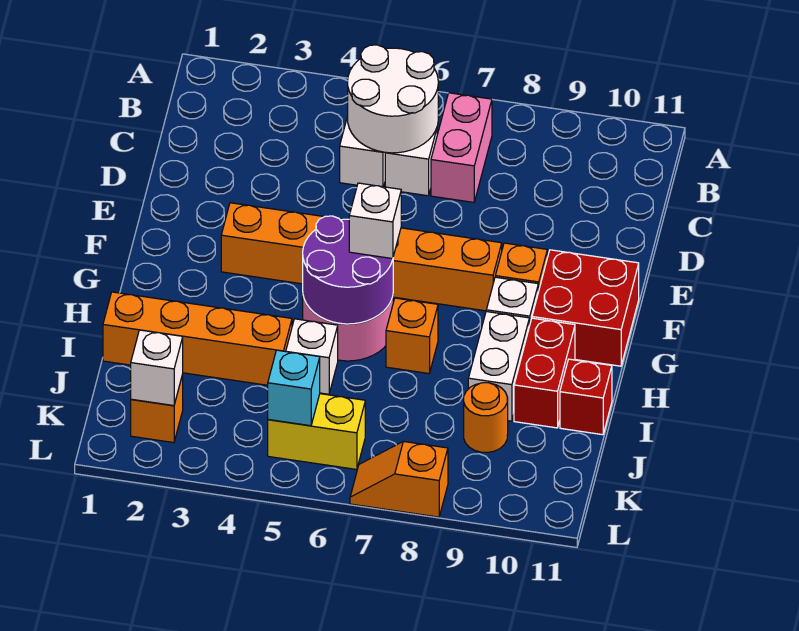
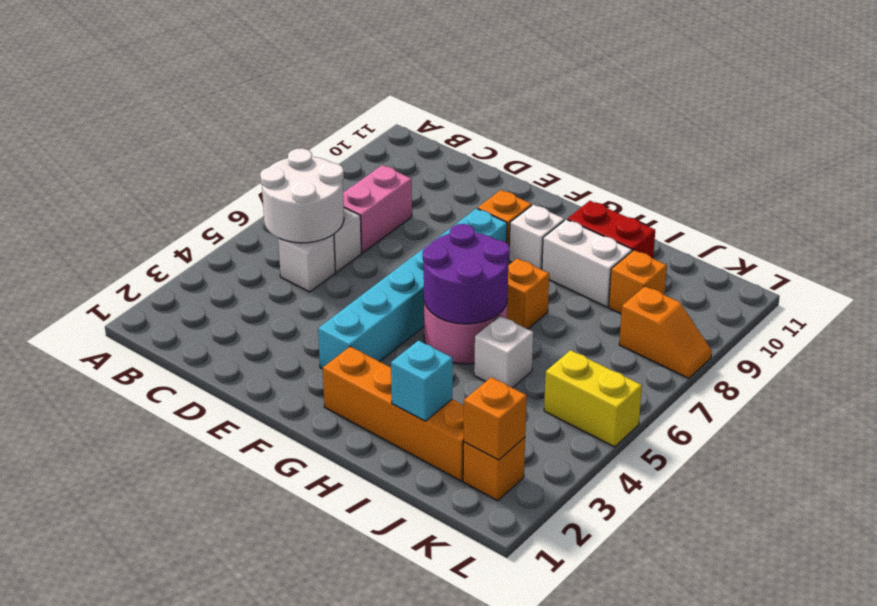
pink 1x2 brick [431,93,492,202] -> pink 1x2 brick turned to [343,165,412,253]
orange 1x6 brick [221,203,502,311] -> cyan 1x6 brick [318,208,507,369]
red 2x2 brick [532,250,639,366] -> none
white 1x1 brick [349,183,401,259] -> none
orange 1x4 brick [103,292,292,385] -> orange 1x4 brick turned to [323,347,464,481]
red 1x1 brick [560,359,612,435] -> none
orange 1x1 round brick [464,383,508,452] -> orange 1x1 brick [609,250,667,314]
white 1x1 brick [131,330,183,406] -> orange 1x1 brick [463,377,527,460]
yellow 1x2 brick [268,394,365,469] -> yellow 1x2 brick turned to [544,350,642,447]
cyan 1x1 brick [268,350,320,426] -> cyan 1x1 brick moved to [391,340,453,421]
orange 1x2 slope [350,441,448,517] -> orange 1x2 slope turned to [619,286,712,378]

